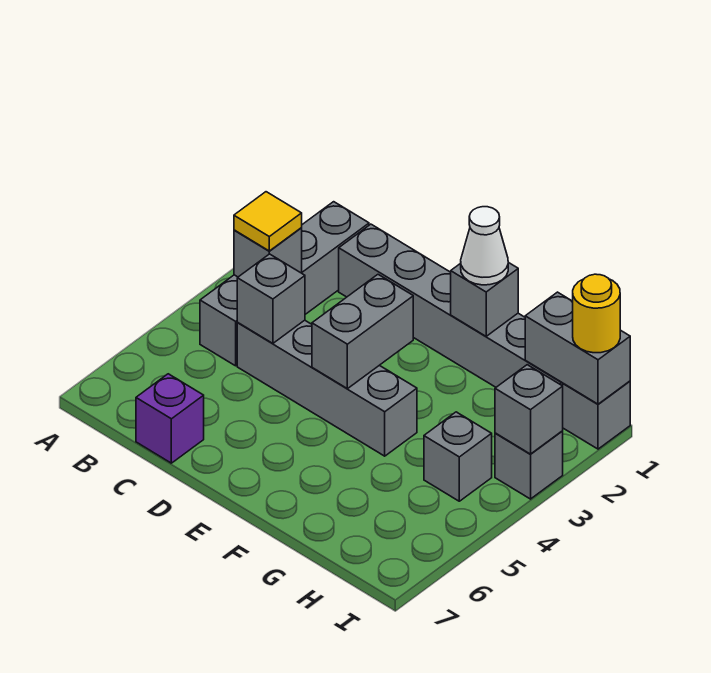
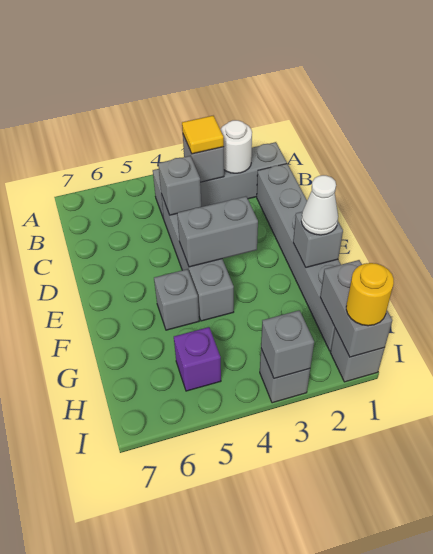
none -> white 1x1 round brick [220,120,252,173]
purple 1x1 brick [136,374,204,463] -> purple 1x1 brick moved to [174,327,221,391]
grey 1x1 brick [424,412,492,501] -> grey 1x1 brick moved to [154,269,199,330]

